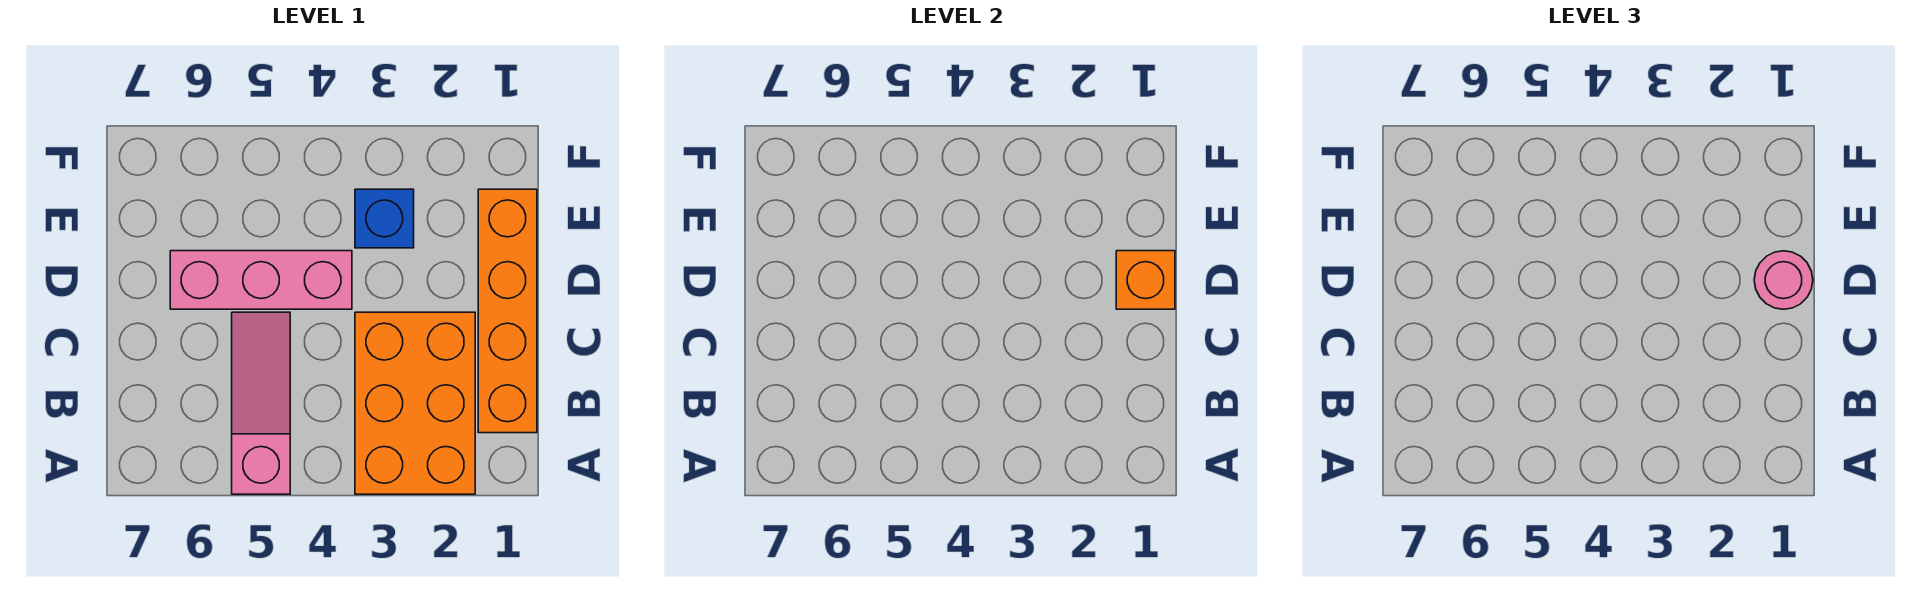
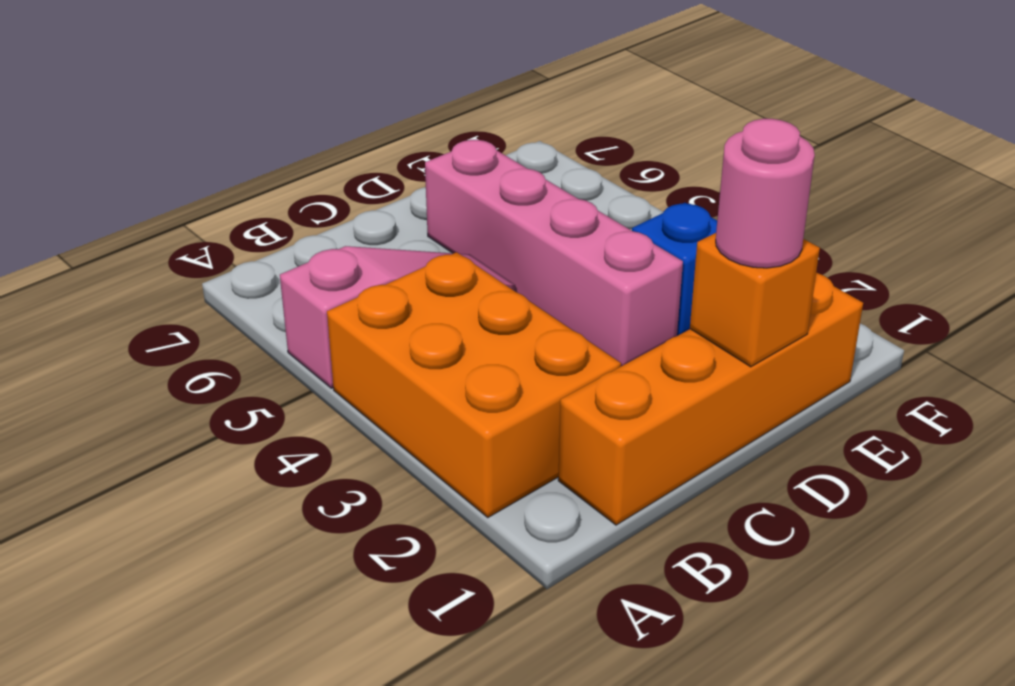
orange 2x3 brick [355,312,475,494] -> orange 2x3 brick turned to [327,252,621,517]
pink 1x3 brick [170,251,352,309] -> pink 1x4 brick [425,140,683,366]

